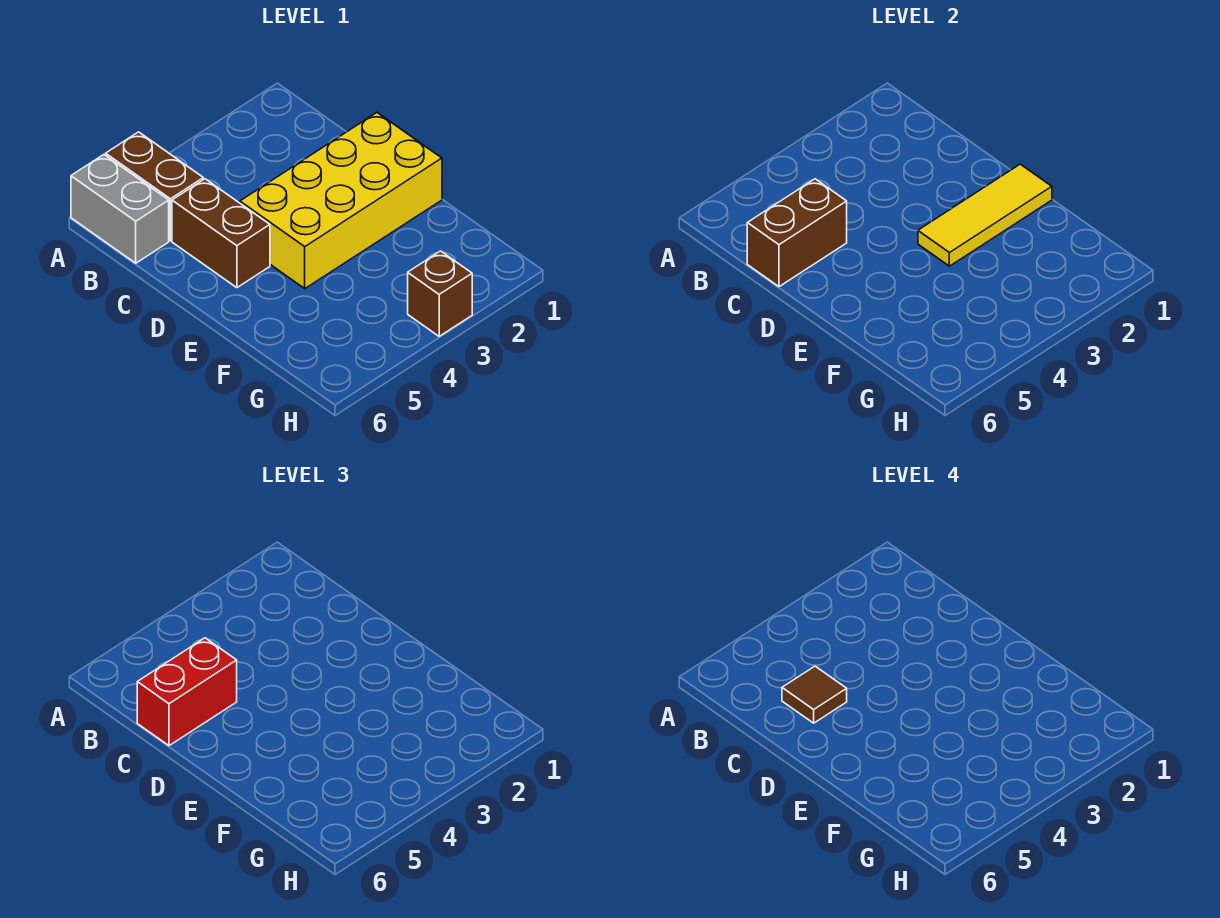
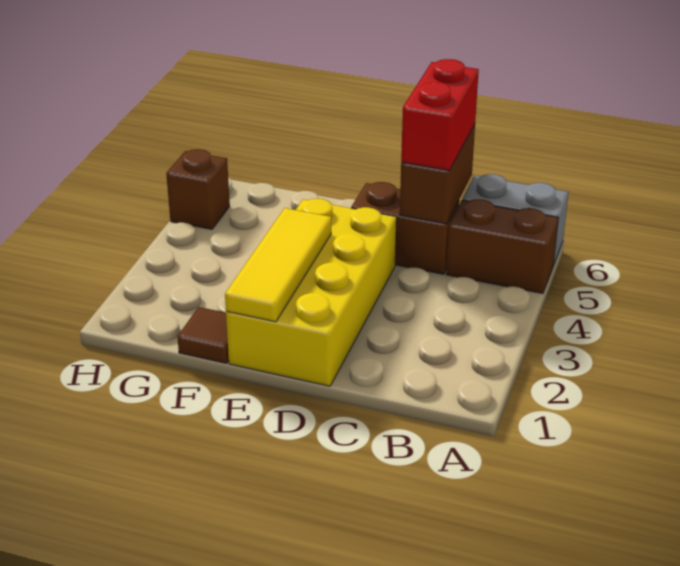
brown 1x1 tile [782,666,847,723] -> brown 1x1 tile moved to [177,307,229,363]
brown 1x1 brick [408,251,472,336] -> brown 1x1 brick moved to [166,149,230,229]

